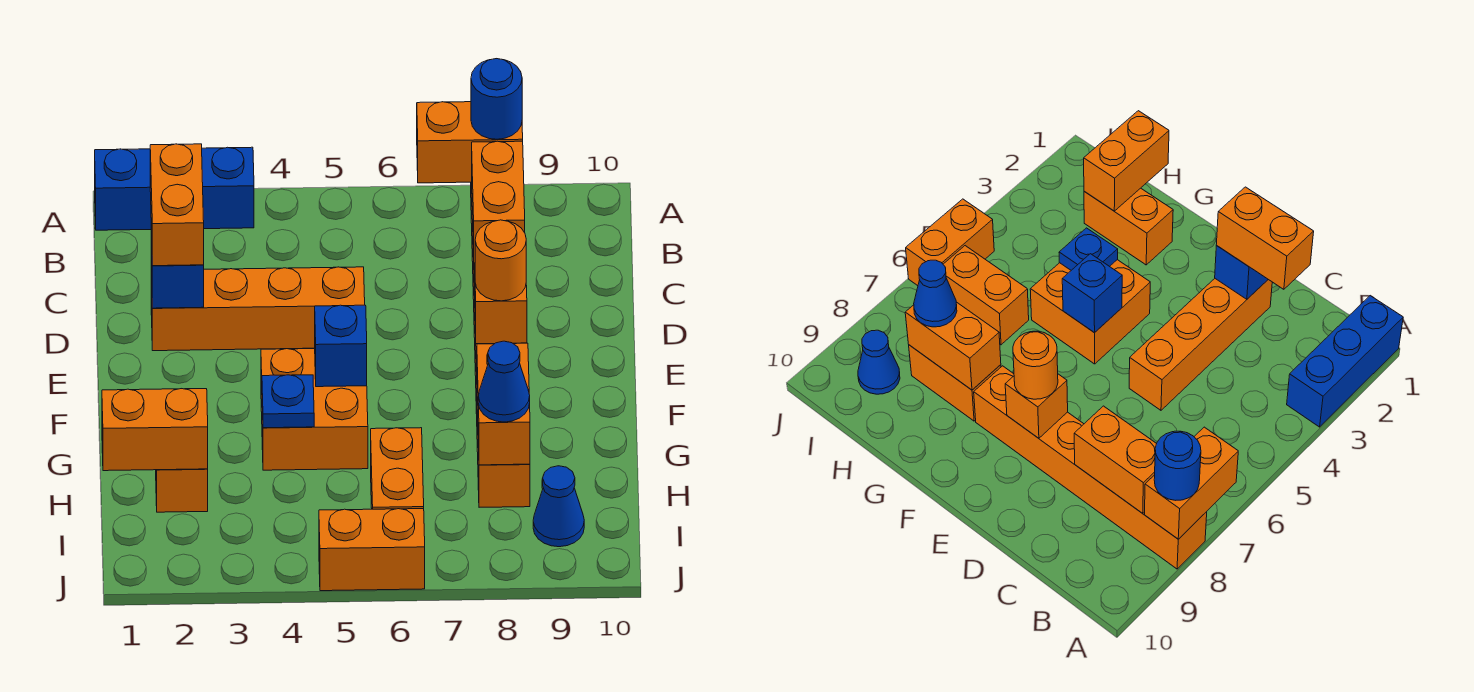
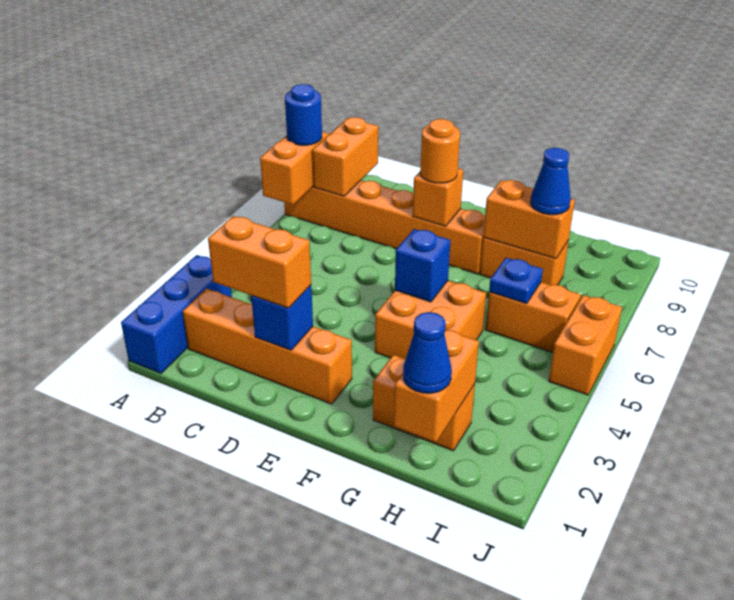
orange 1x2 brick [472,141,525,263] -> orange 1x2 brick turned to [312,117,378,196]
orange 1x4 brick [151,267,365,351] -> orange 1x4 brick turned to [183,289,352,404]
blue 1x1 plate [262,375,314,428] -> blue 1x1 plate moved to [489,258,543,304]
blue 1x1 cone [533,466,584,547] -> blue 1x1 cone moved to [403,312,452,393]

